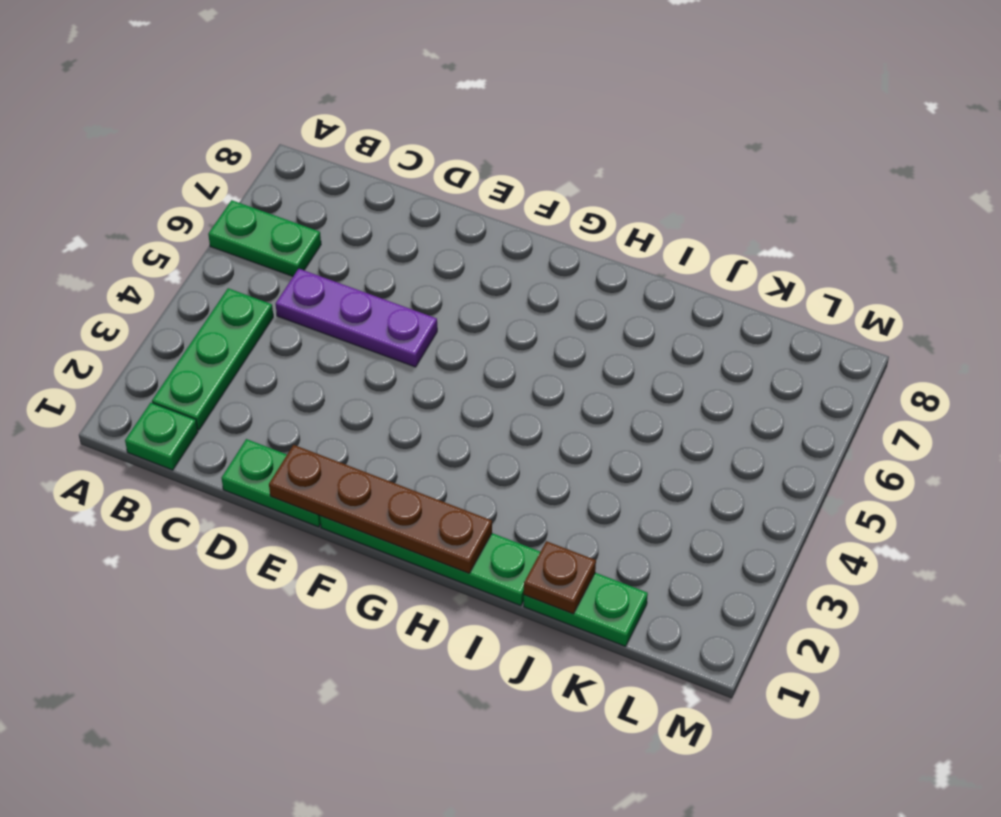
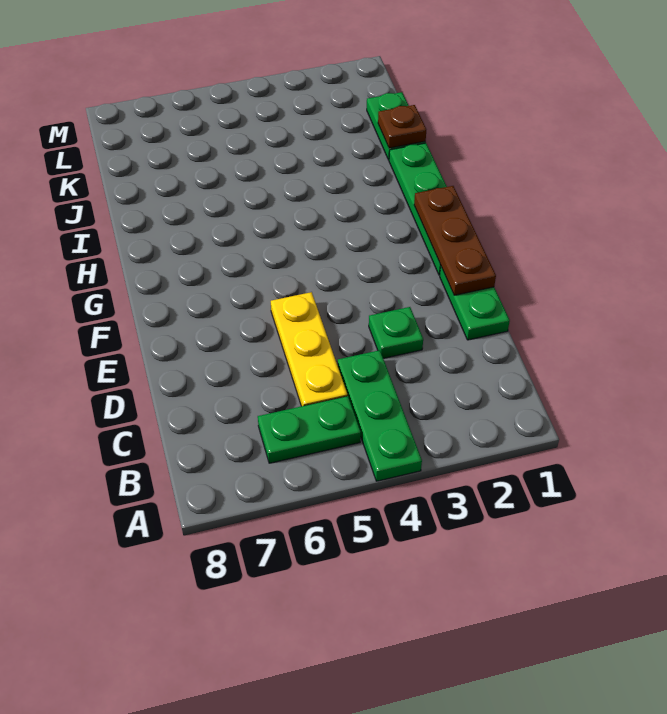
green 1x2 plate [208,200,321,276] -> green 1x2 plate turned to [258,396,361,463]
green 1x1 plate [125,403,198,470] -> green 1x1 plate moved to [369,307,423,358]
green 1x3 plate [152,288,273,430] -> green 1x3 plate turned to [338,350,422,481]
purple 1x3 plate [276,269,437,367] -> yellow 1x3 plate [271,292,347,406]
brown 1x4 plate [269,445,492,573] -> brown 1x3 plate [414,186,496,295]

